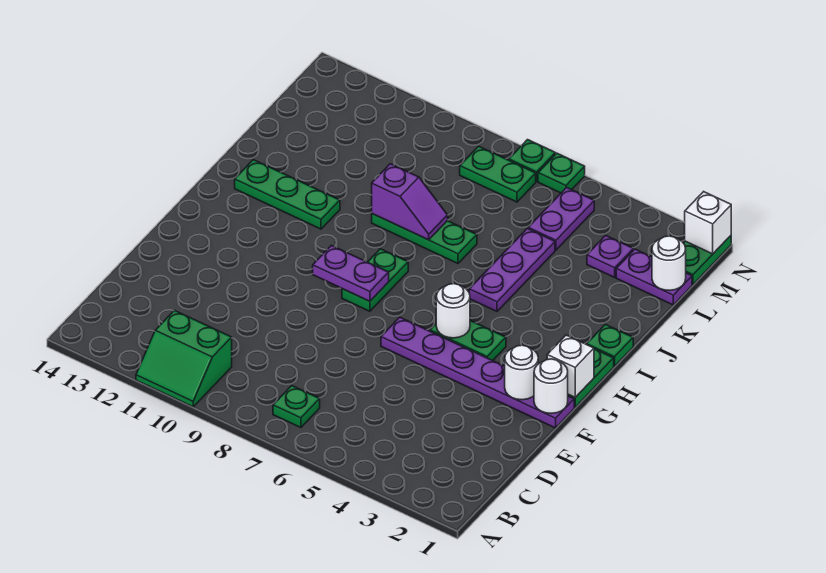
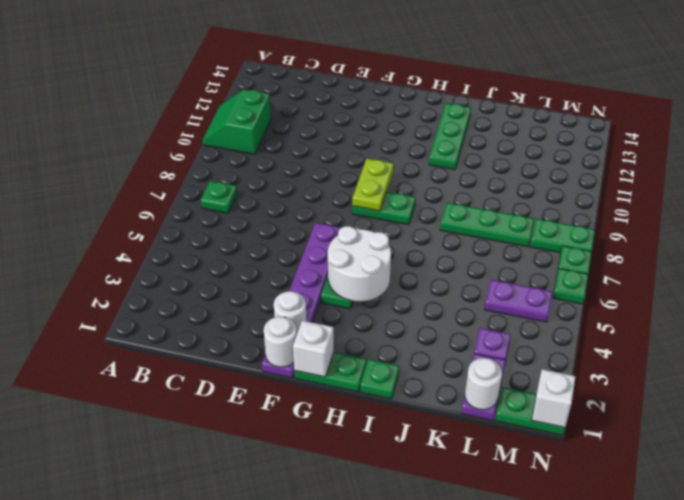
white 1x1 round brick [436,284,470,338] -> white 2x2 round brick [328,226,391,302]
purple 1x2 plate [313,245,389,301] -> lime 1x2 plate [352,159,394,211]
purple 1x3 plate [469,228,555,311] -> none
green 1x3 plate [372,214,477,263] -> green 1x3 plate turned to [440,203,534,247]
purple 1x2 slope [372,164,448,240] -> none
green 1x2 plate [460,146,536,202] -> green 1x2 plate turned to [530,219,595,253]

